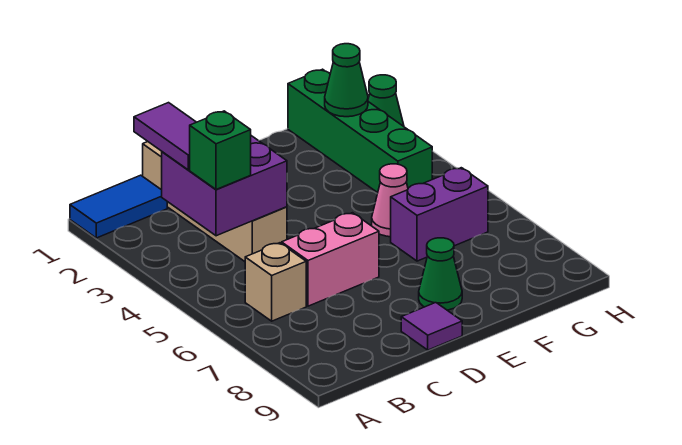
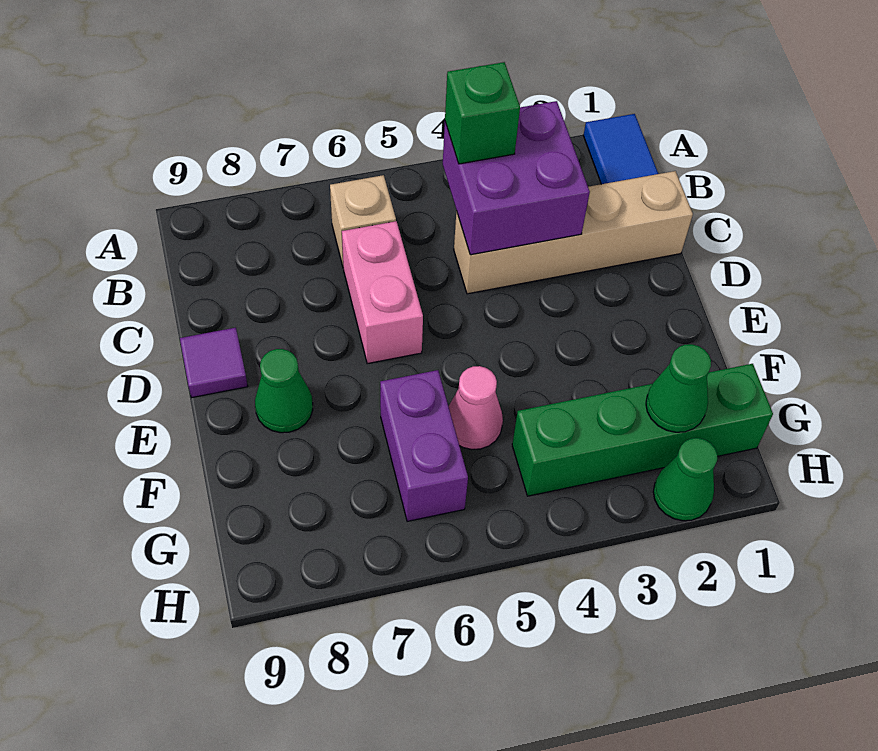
purple 1x2 tile [134,103,196,170] -> none

